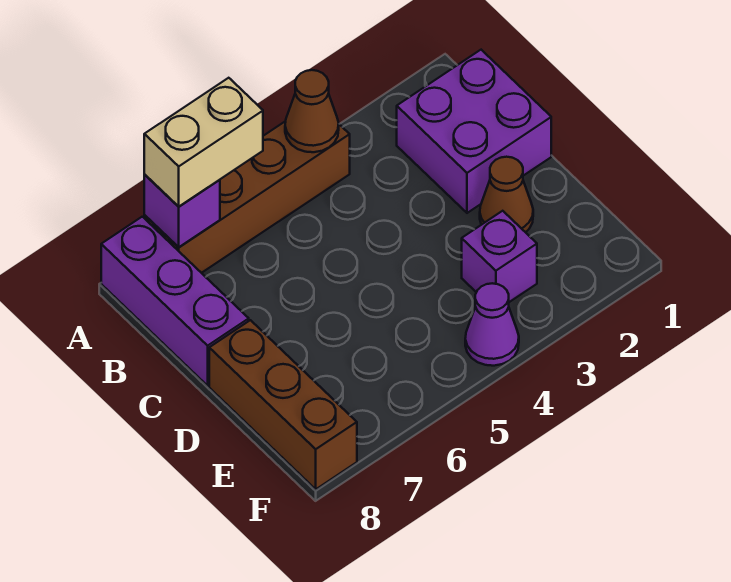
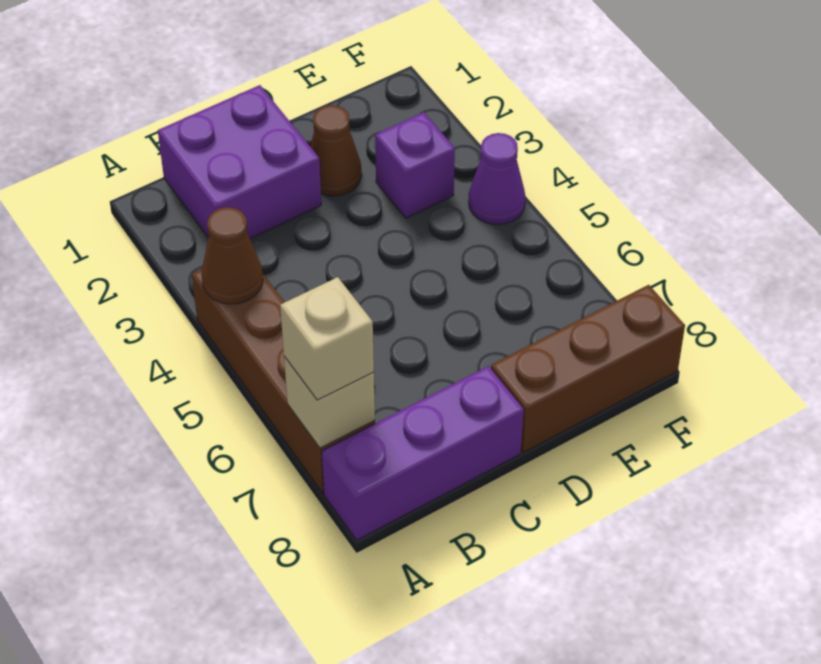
tan 1x2 brick [144,78,263,207] -> tan 1x1 brick [280,277,374,400]
purple 1x1 brick [144,175,220,247] -> tan 1x1 brick [284,356,375,448]

